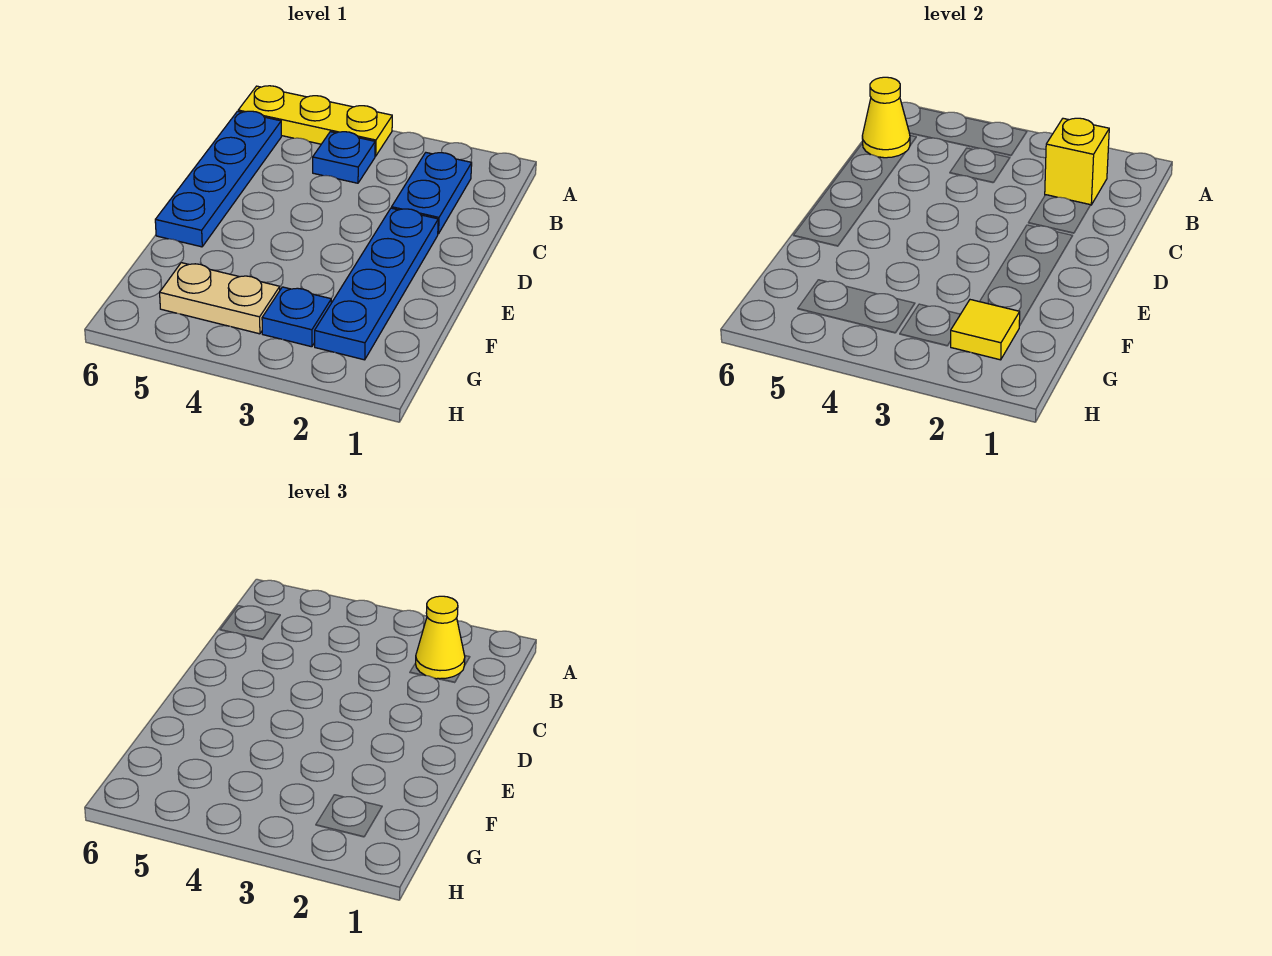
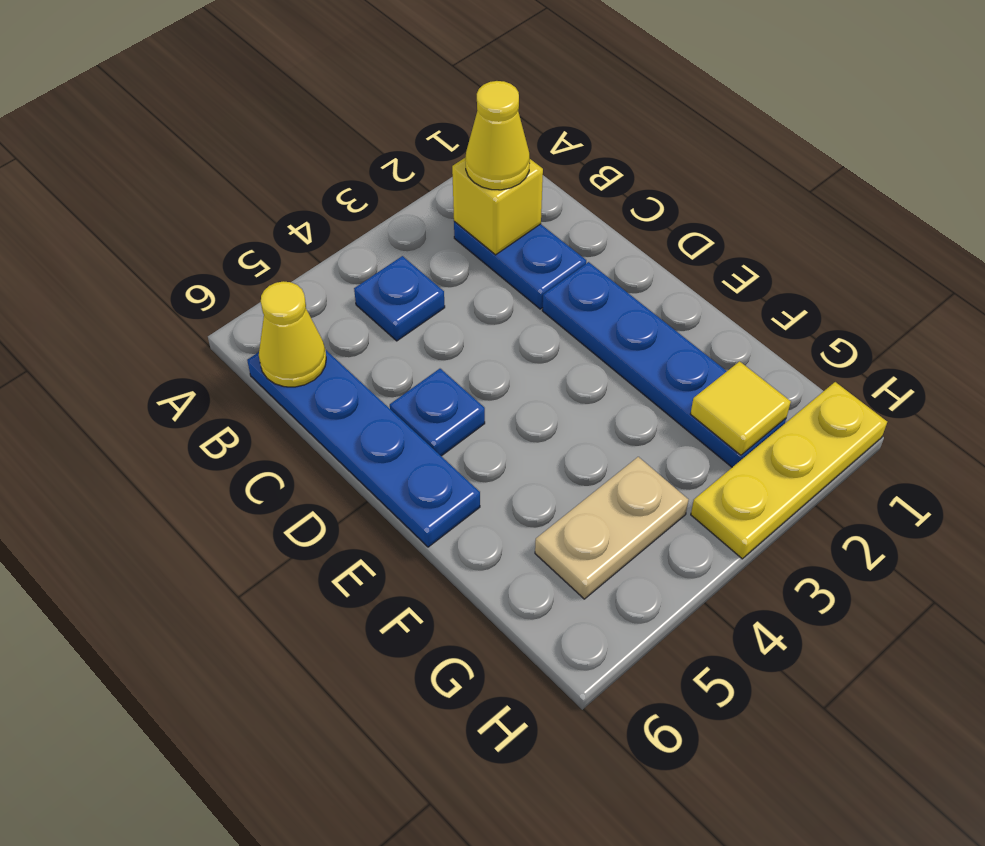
yellow 1x3 plate [238,86,392,156] -> yellow 1x3 plate moved to [691,382,887,559]
blue 1x1 plate [262,287,331,347] -> blue 1x1 plate moved to [390,369,485,456]

